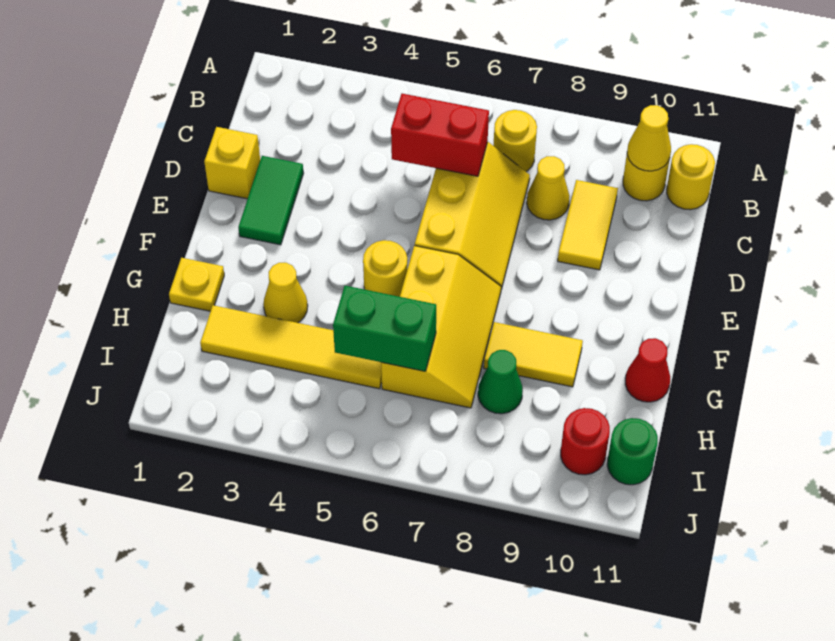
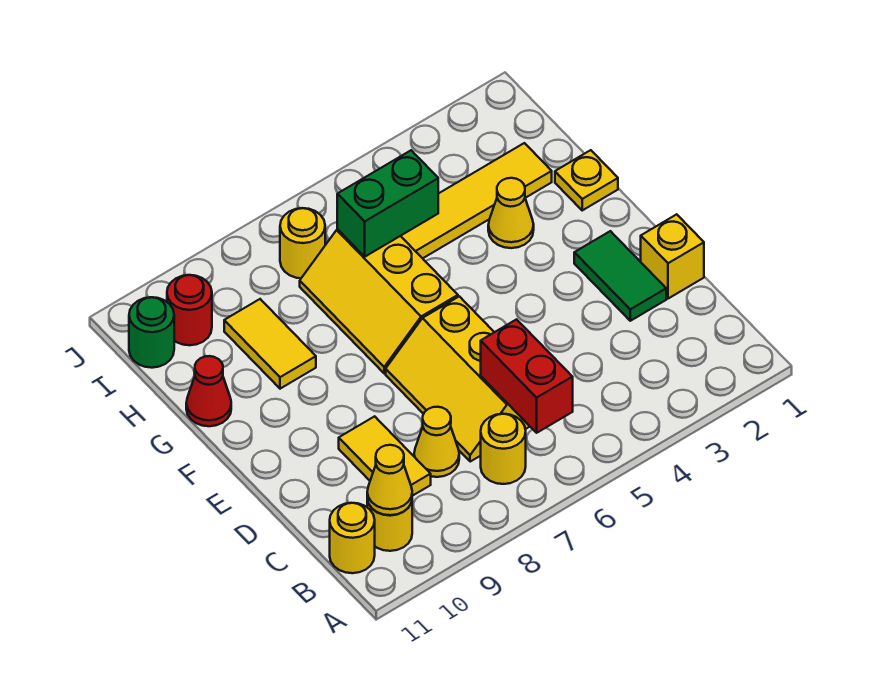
red 1x2 brick [391,94,489,176] -> red 1x2 brick turned to [481,319,573,433]
yellow 1x1 round brick [363,240,407,297] -> yellow 1x1 round brick moved to [280,208,325,278]
yellow 1x2 tile [484,322,583,387] -> yellow 1x2 tile turned to [224,299,316,389]
green 1x1 cone [478,350,523,414] -> none

